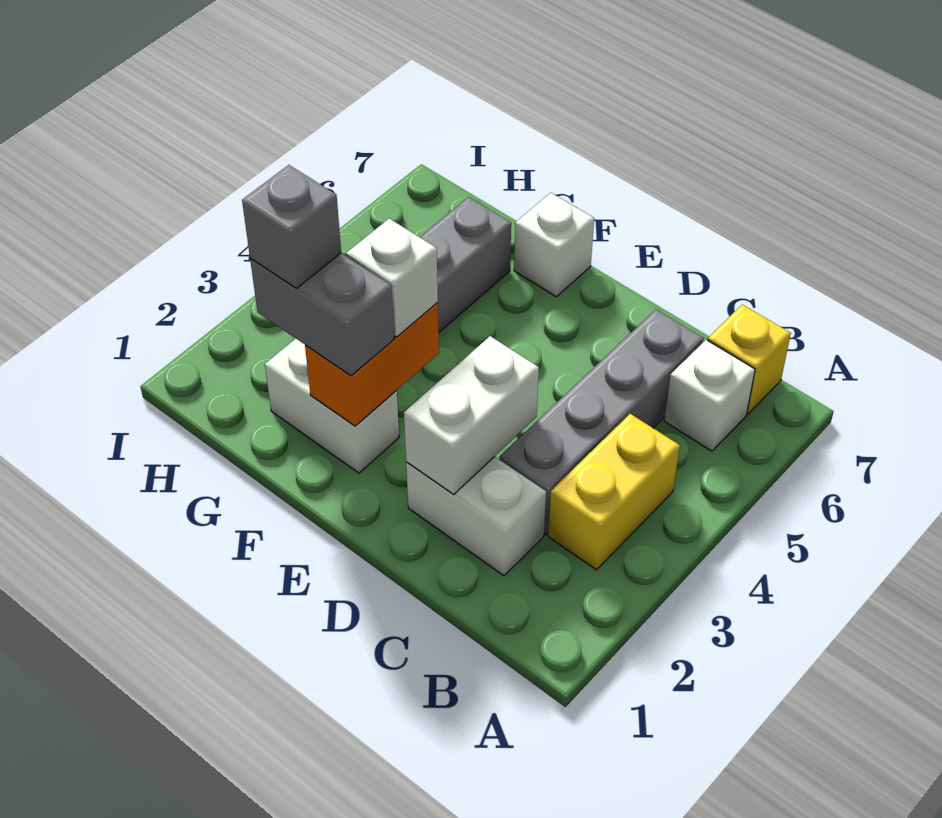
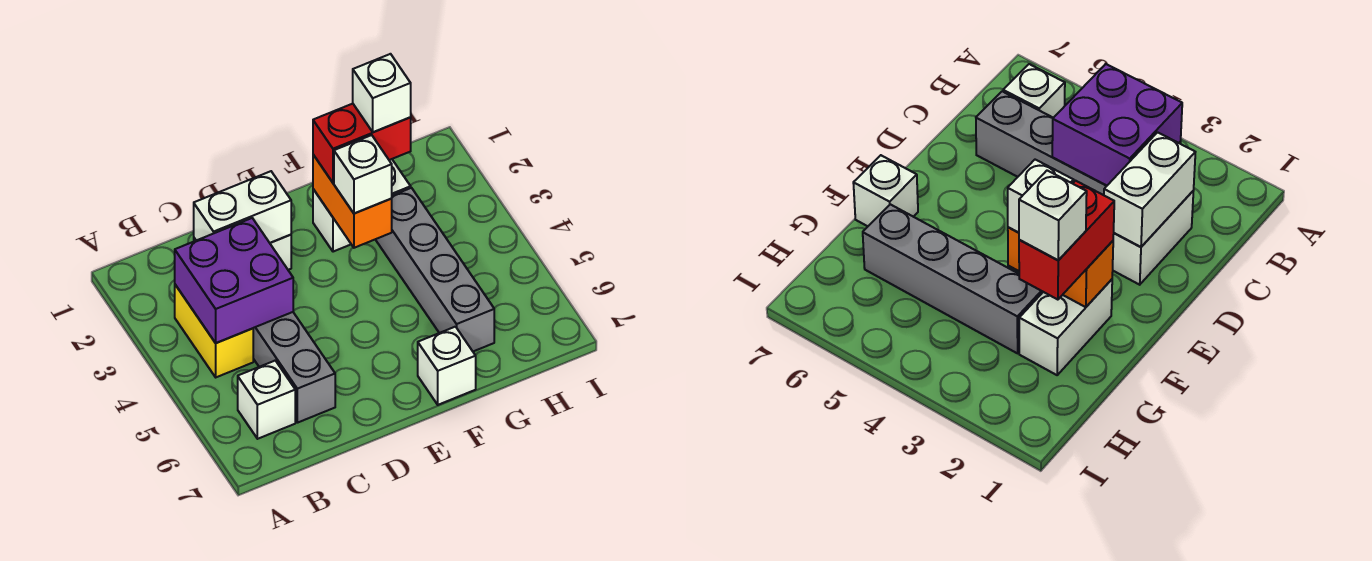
none -> purple 2x2 brick [175,218,293,343]
yellow 1x1 brick [708,305,791,414] -> none
white 1x2 brick [404,336,539,495] -> white 1x2 brick turned to [194,171,291,243]
grey 1x2 brick [250,253,394,376] -> red 1x2 brick [313,104,411,183]
grey 1x1 brick [242,165,341,288] -> white 1x1 brick [353,54,411,132]

